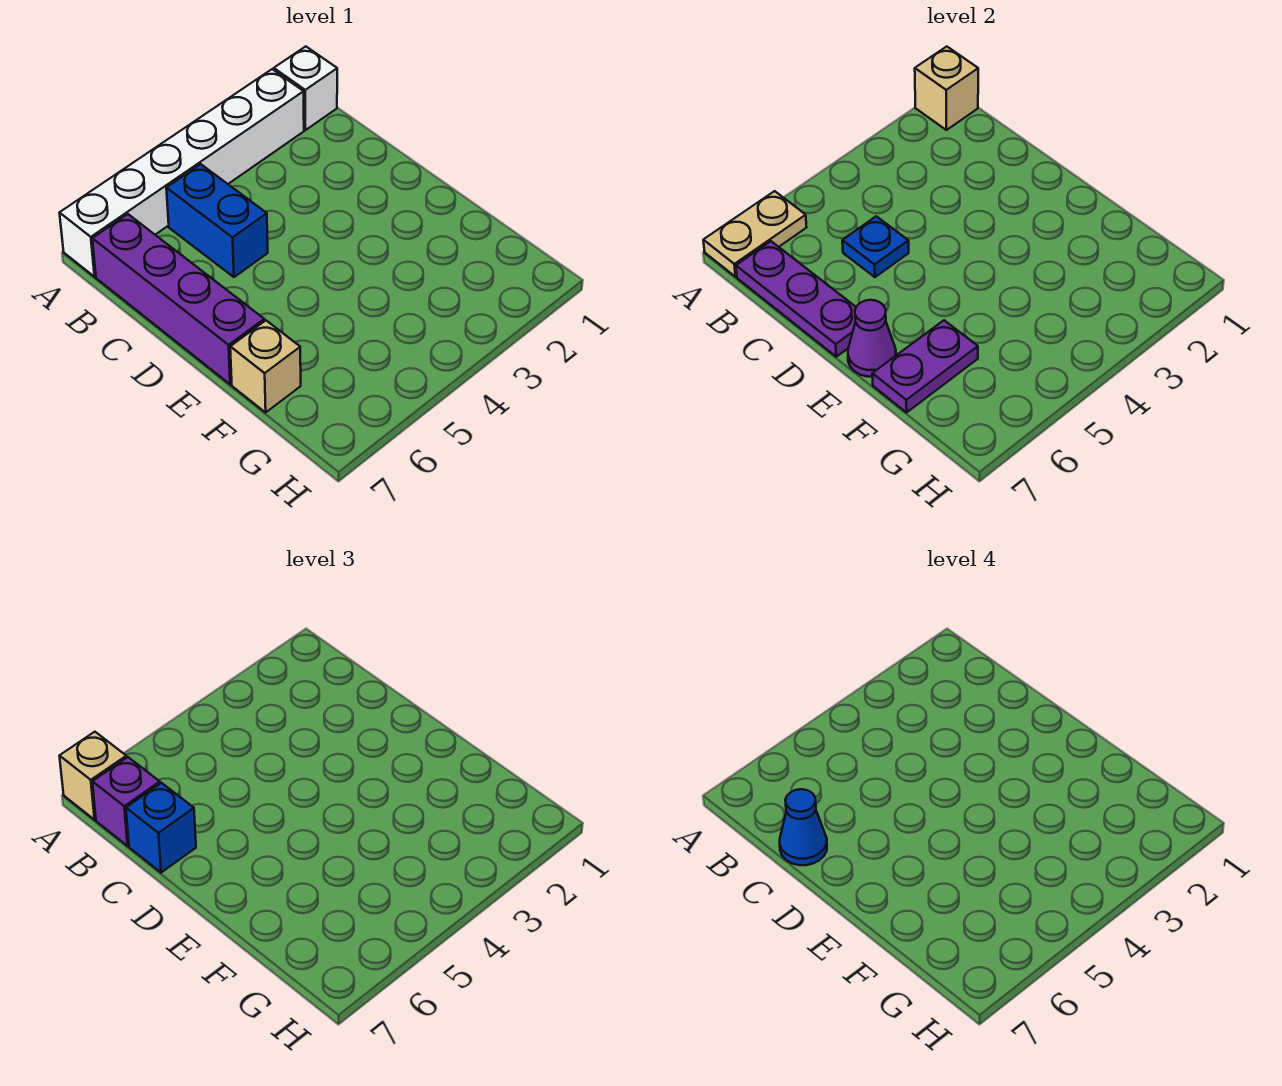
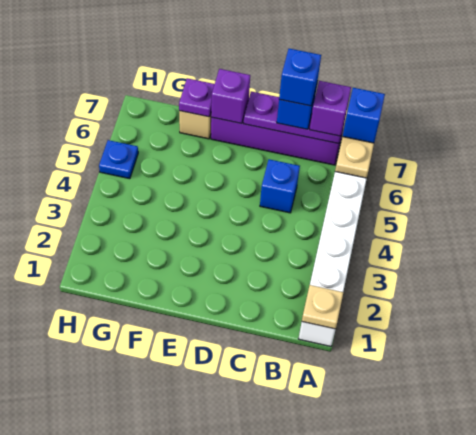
tan 1x1 brick [915,46,978,130] -> tan 1x1 plate [302,285,343,329]
tan 1x1 brick [60,732,126,820] -> blue 1x1 brick [343,88,385,143]
blue 1x2 brick [166,164,268,277] -> blue 1x1 brick [260,159,300,213]
blue 1x1 plate [842,216,909,277] -> blue 1x1 plate moved to [99,140,138,179]
blue 1x1 cone [780,789,827,865] -> blue 1x1 brick [279,49,321,106]
purple 1x1 cone [848,300,896,377] -> purple 1x1 brick [211,69,250,124]
purple 1x2 plate [872,320,978,412] -> purple 1x1 plate [179,78,214,117]

